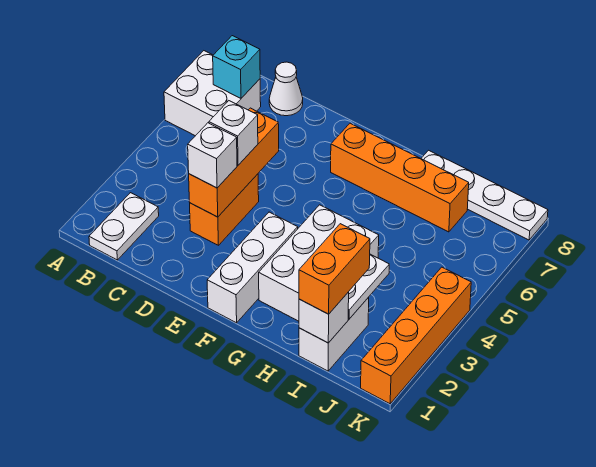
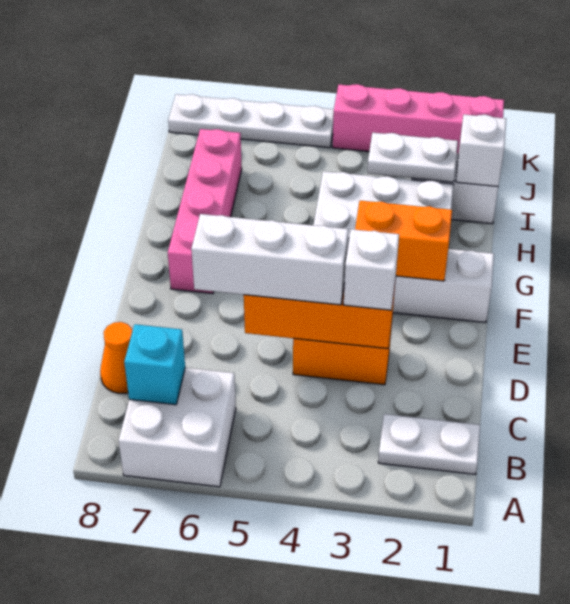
white 1x1 cone [269,62,303,116] -> orange 1x1 cone [100,322,132,393]
white 1x1 brick [209,101,258,165] -> white 1x3 brick [191,214,348,305]
orange 1x4 brick [331,123,469,232] -> pink 1x4 brick [168,129,242,294]
white 1x4 plate [421,150,548,240] -> white 1x4 plate turned to [168,94,334,148]
orange 1x2 brick [299,224,370,314] -> orange 1x2 brick moved to [355,201,452,281]
orange 1x4 brick [361,267,471,404] -> pink 1x4 brick [332,84,504,154]

